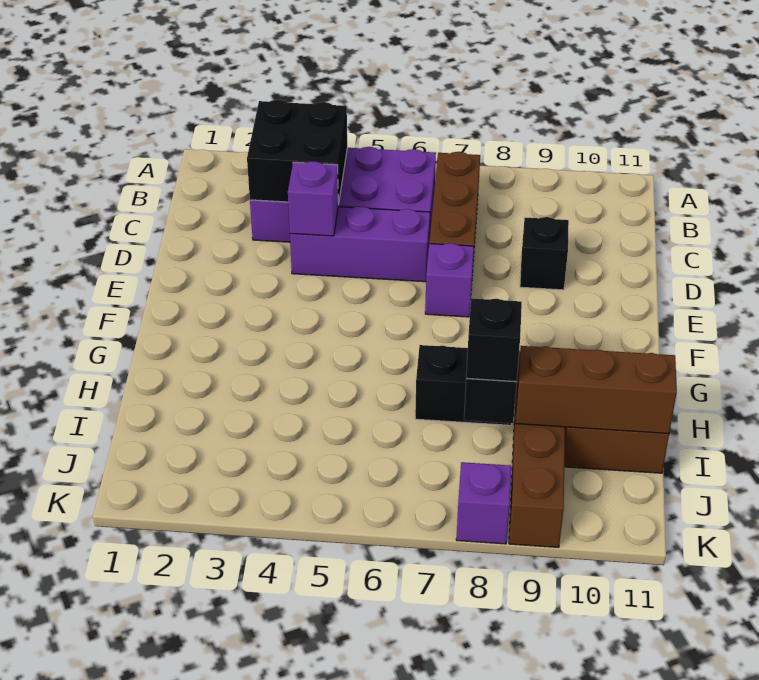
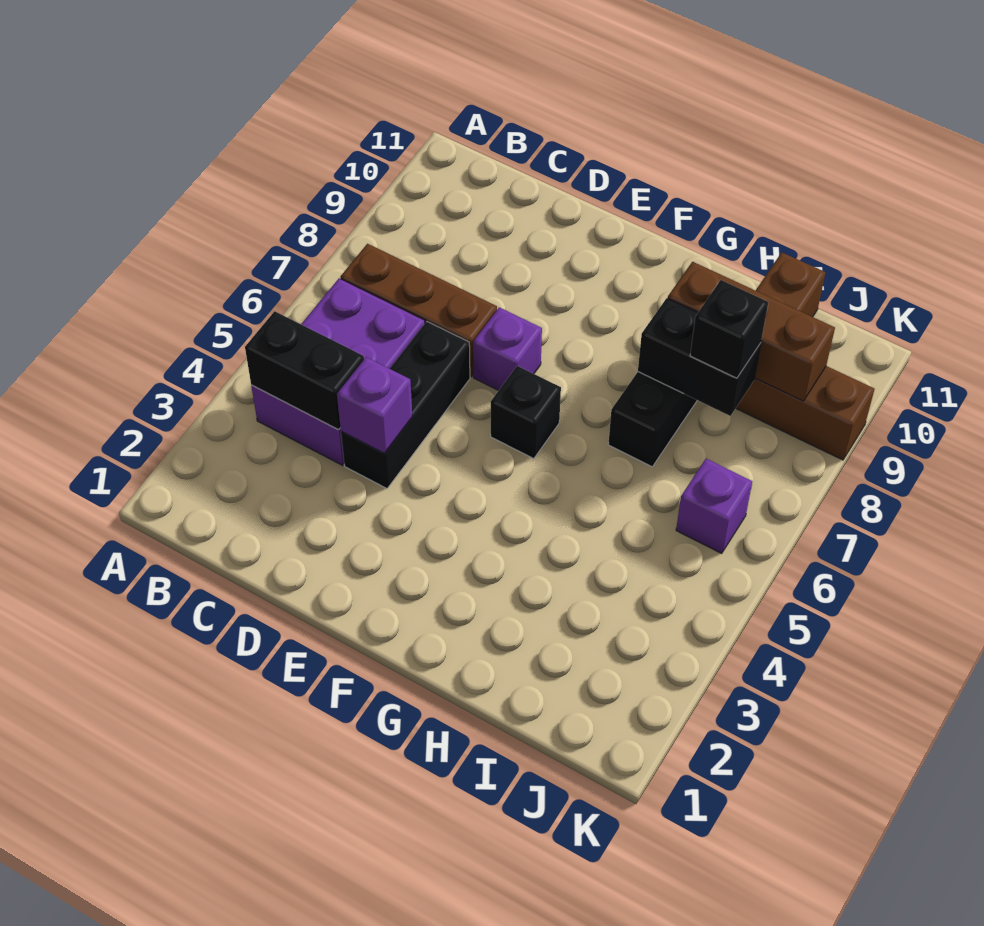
purple 2x4 brick [250,147,436,242] -> purple 2x3 brick [251,278,425,465]
black 2x2 brick [247,100,347,205] -> black 1x2 brick [245,311,364,430]
purple 1x3 brick [290,206,430,282] -> black 1x3 brick [341,322,470,488]
black 1x1 brick [520,217,569,290] -> black 1x1 brick moved to [491,366,561,459]
brown 1x3 brick [516,346,677,433] -> brown 1x3 brick turned to [668,262,835,401]
purple 1x1 brick [456,462,511,544] -> purple 1x1 brick moved to [676,459,752,553]

